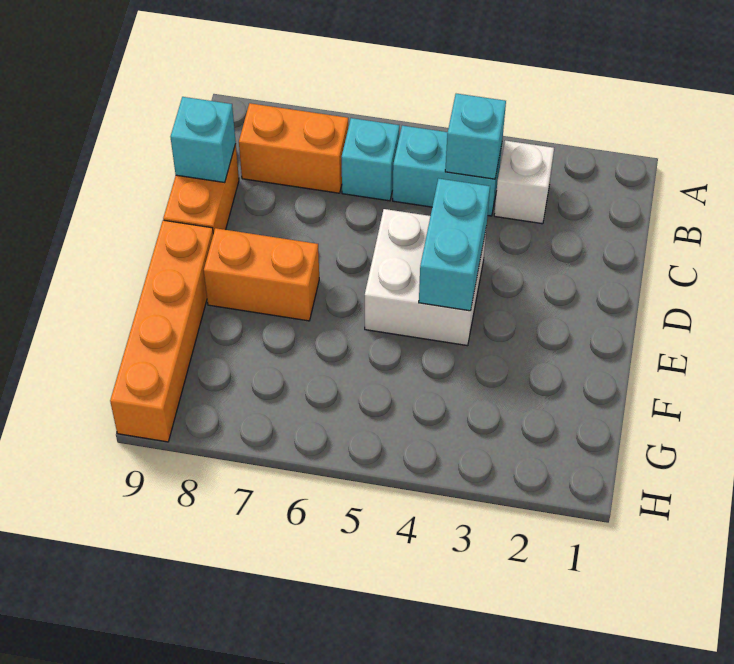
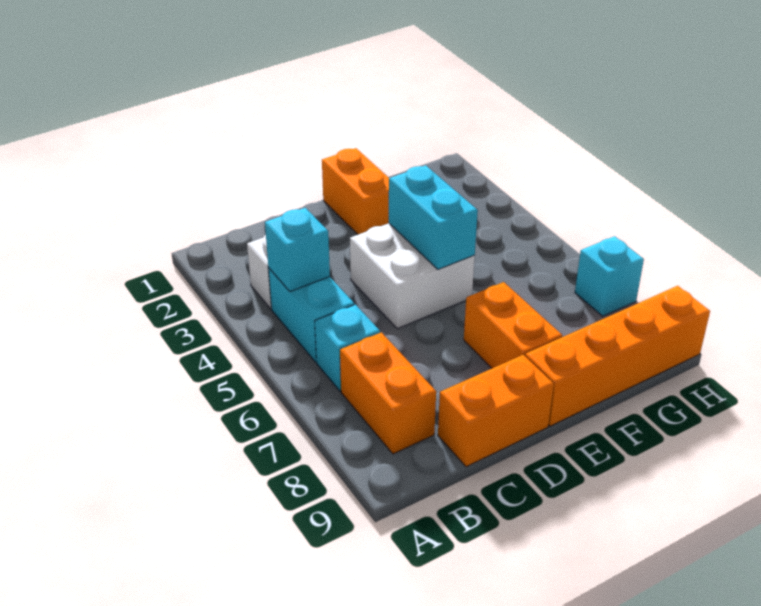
cyan 1x1 brick [171,97,236,182] -> cyan 1x1 brick moved to [575,236,644,316]
cyan 1x2 brick [419,179,490,311] -> cyan 1x2 brick turned to [389,165,478,269]
none -> orange 1x2 brick [322,148,389,234]

